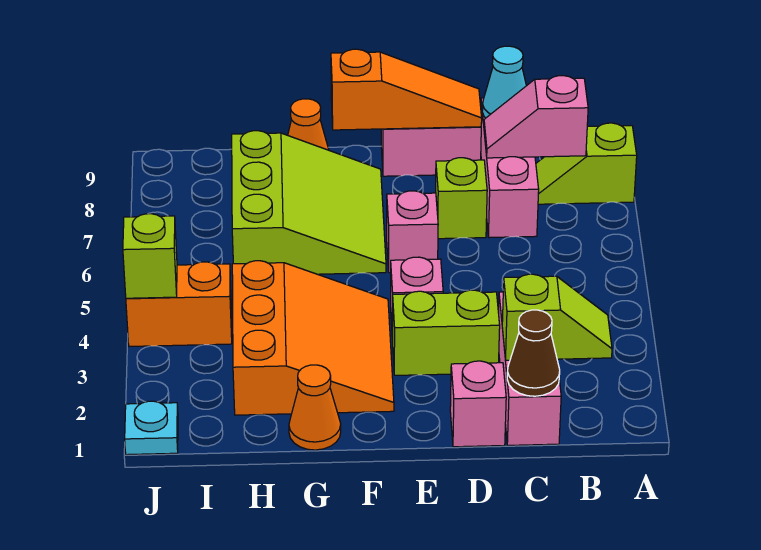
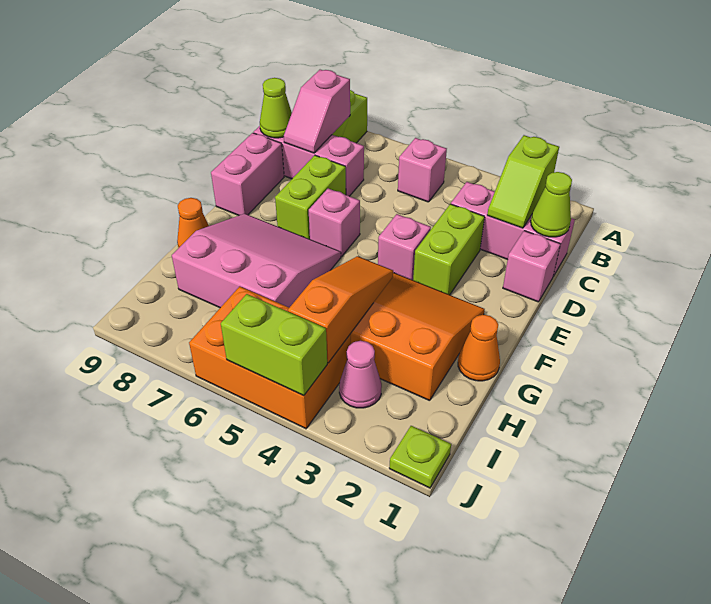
lime 1x2 slope [502,274,612,360] -> lime 1x2 slope turned to [487,135,559,228]
none -> pink 1x1 brick [398,138,447,202]
brown 1x1 cone [507,310,560,396] -> lime 1x1 cone [531,172,572,237]
cyan 1x1 cone [482,46,526,118] -> lime 1x1 cone [260,78,292,138]
lime 1x1 brick [436,158,487,239] -> lime 1x2 brick [275,155,346,239]
orange 1x3 slope [331,49,482,130] -> orange 1x3 slope moved to [288,256,393,363]
lime 3x3 slope [232,131,386,274] -> pink 3x3 slope [172,214,341,308]
none -> pink 1x1 cone [339,341,382,408]
orange 1x2 brick [126,262,232,346] -> orange 2x3 brick [189,286,351,429]
cyan 1x1 plate [125,401,178,455] -> lime 1x1 plate [389,426,451,488]
lime 1x1 brick [123,214,177,298] -> lime 1x2 brick [221,294,327,396]

